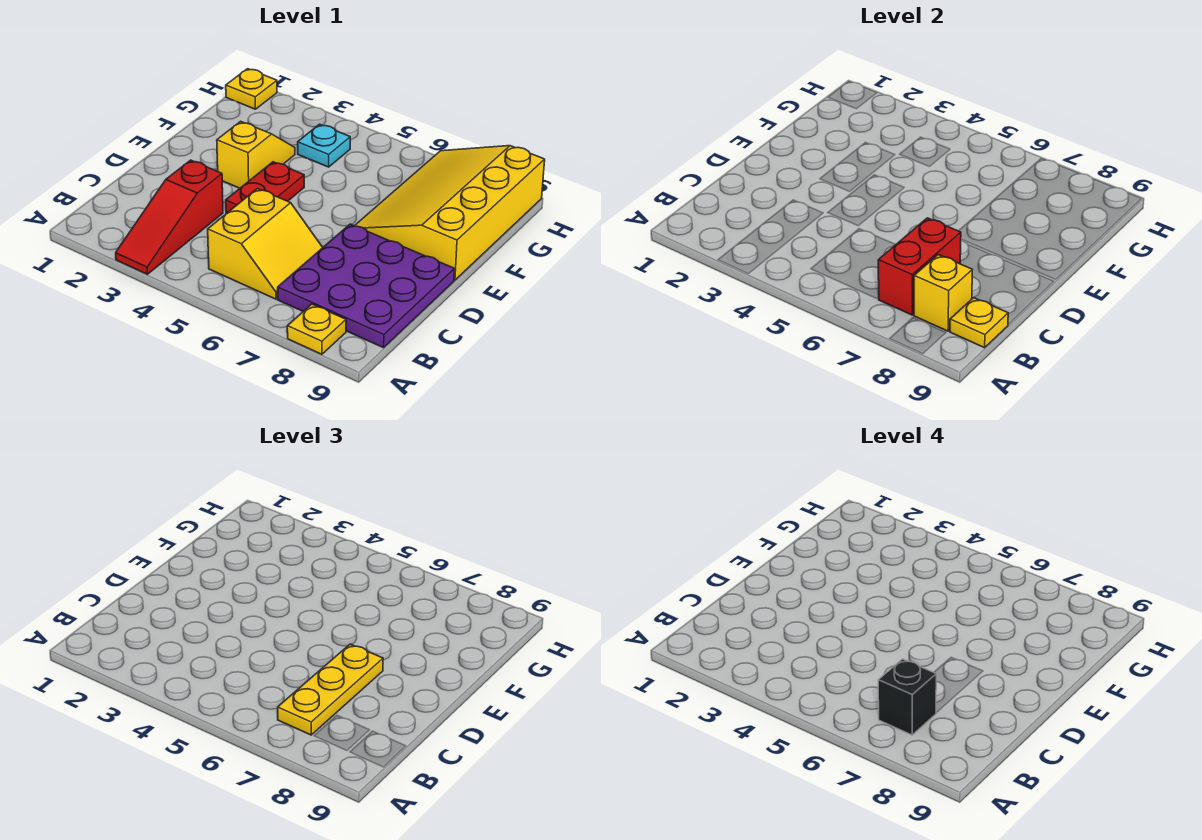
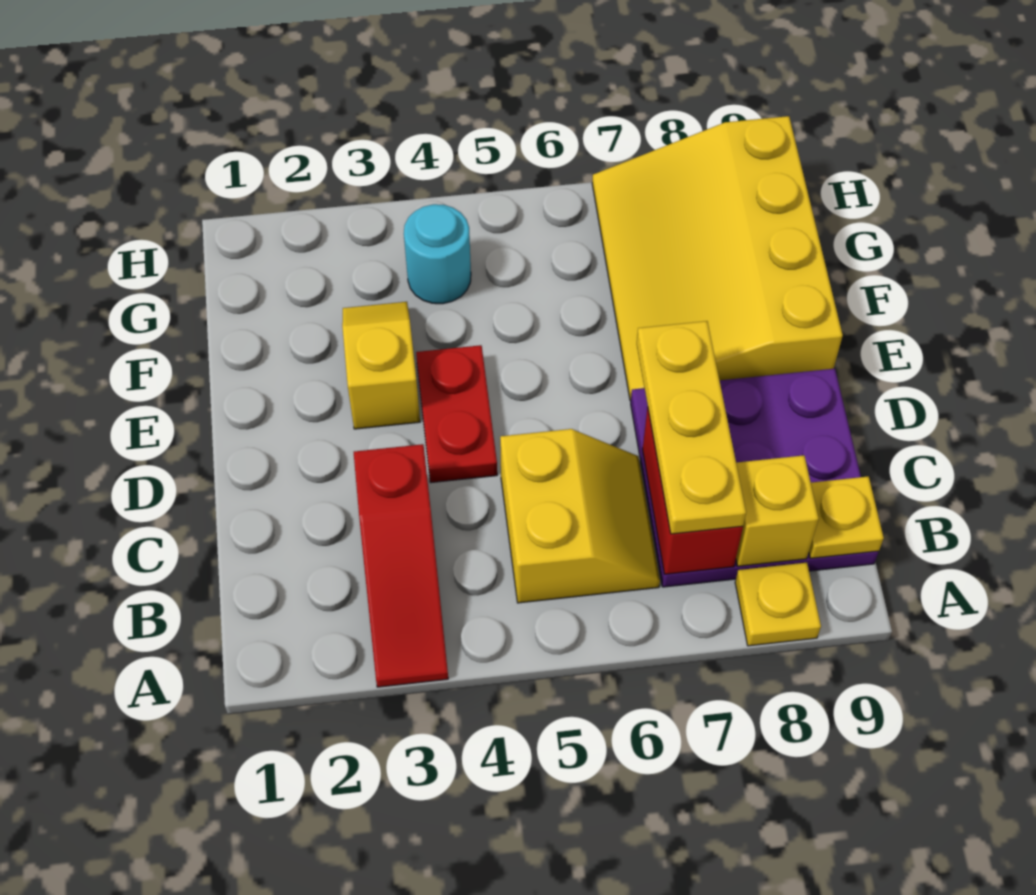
black 1x1 brick [878,659,936,735] -> none
cyan 1x1 plate [298,124,350,167] -> cyan 1x1 round brick [404,204,471,304]
yellow 1x1 plate [226,69,277,109] -> none

